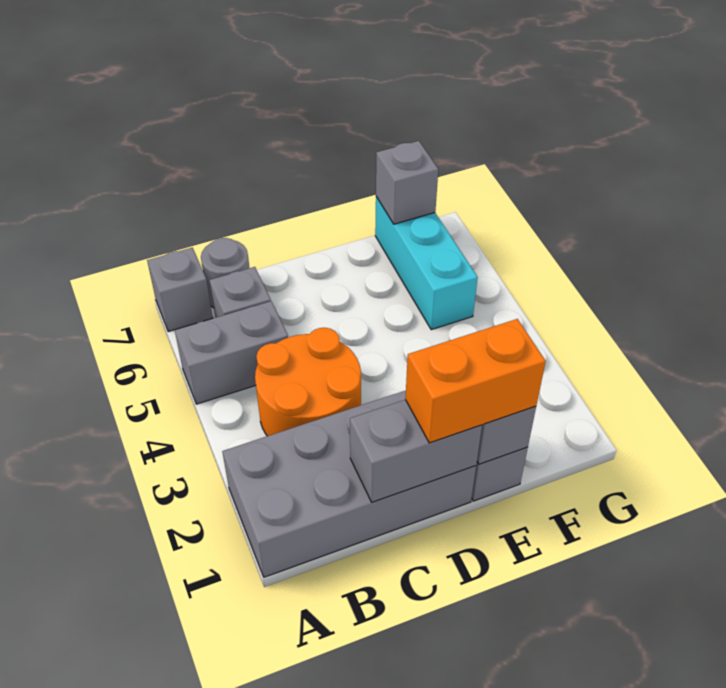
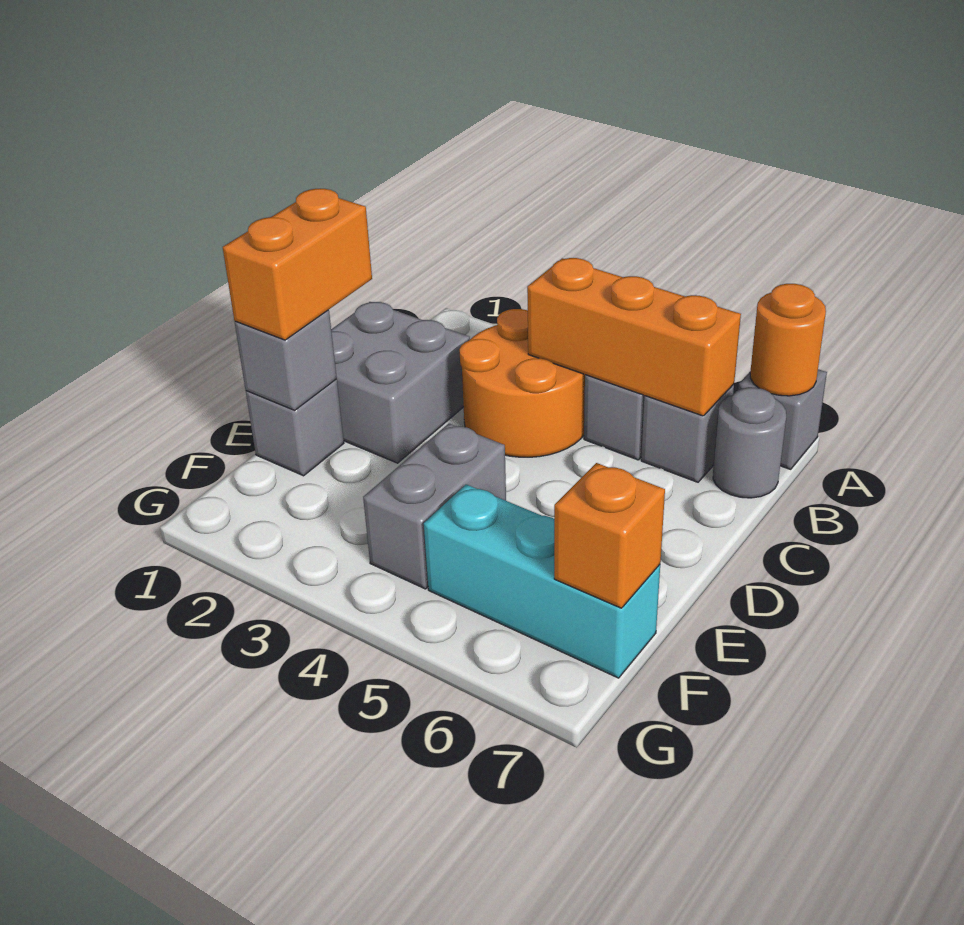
grey 2x4 brick [222,391,476,577] -> grey 2x2 brick [331,302,470,463]
none -> orange 1x1 round brick [750,284,826,396]
none -> orange 1x3 brick [527,258,741,416]
grey 1x2 brick [350,400,482,502] -> grey 1x2 brick moved to [363,423,506,589]
grey 1x1 brick [376,141,438,224] -> orange 1x1 brick [554,463,665,608]

